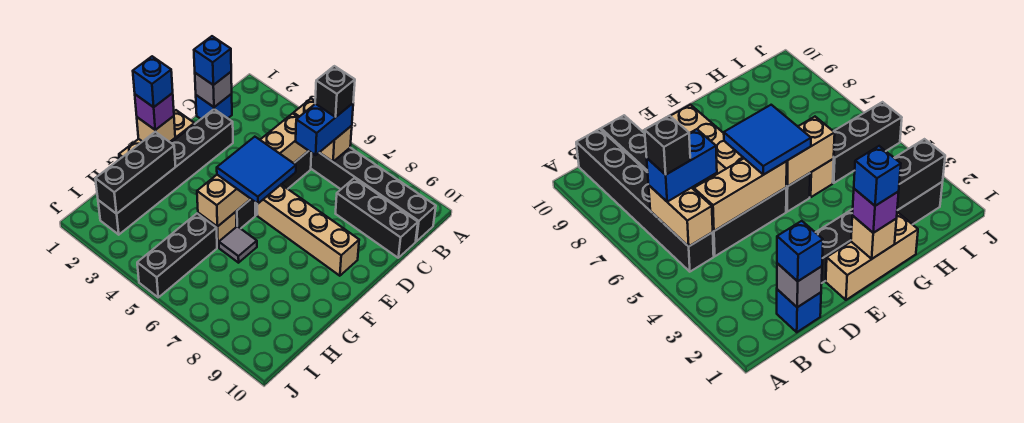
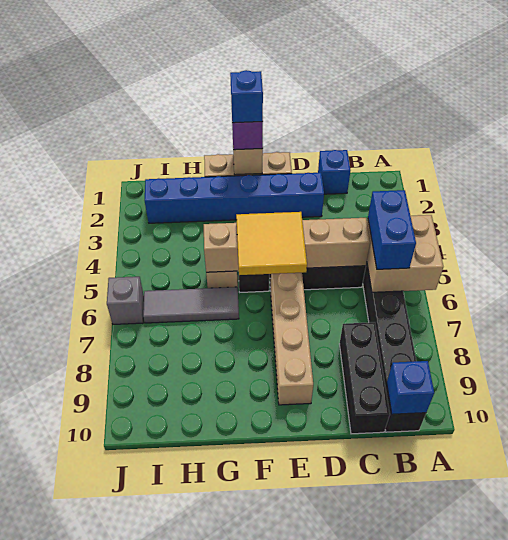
tan 1x2 brick [294,99,352,162] -> tan 2x2 brick [367,215,443,292]
blue 1x2 brick [296,103,353,155] -> blue 1x2 brick turned to [368,190,416,269]
black 1x1 brick [315,66,355,117] -> none
grey 1x1 brick [195,72,232,107] -> grey 1x1 brick moved to [107,277,144,324]
blue 1x1 brick [194,36,231,85] -> blue 1x1 brick moved to [387,361,434,414]
black 1x6 brick [98,109,233,235] -> blue 1x6 brick [145,173,324,223]
blue 2x2 tile [217,137,296,204] -> yellow 2x2 tile [236,212,307,275]
black 1x3 brick [95,132,176,214] -> none
grey 1x1 tile [219,226,257,263] -> grey 1x3 tile [143,287,239,323]
black 1x3 brick [137,214,217,297] -> none

